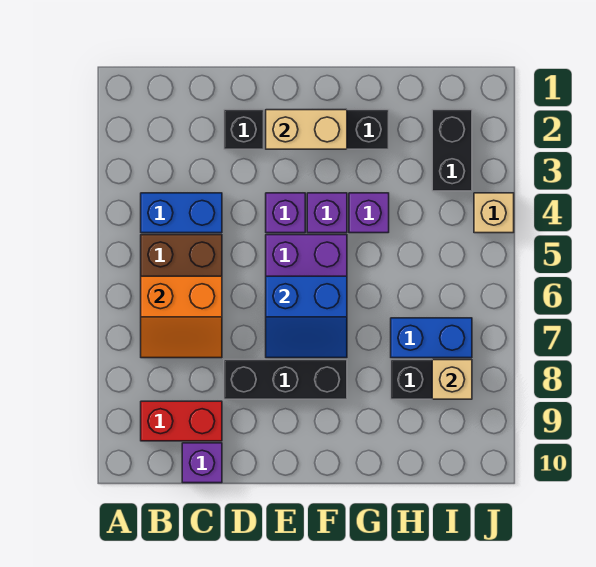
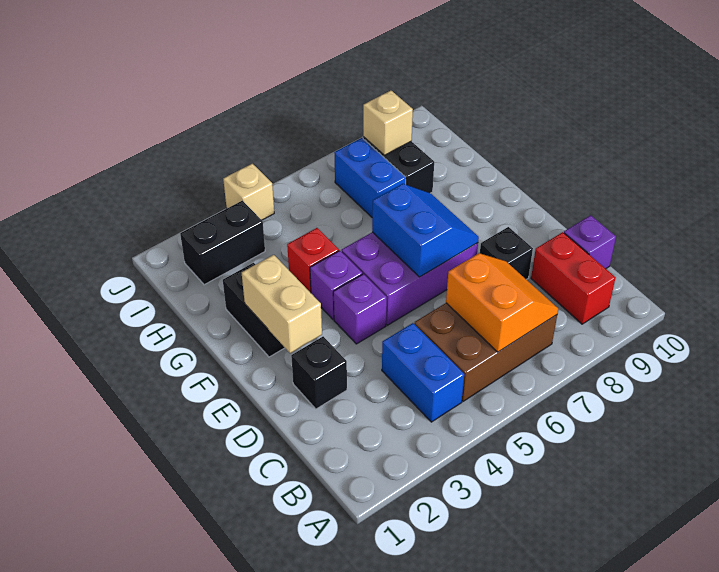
black 1x3 brick [224,360,347,399] -> black 1x1 brick [480,227,533,279]
purple 1x1 brick [349,193,389,233] -> red 1x1 brick [287,228,339,293]

